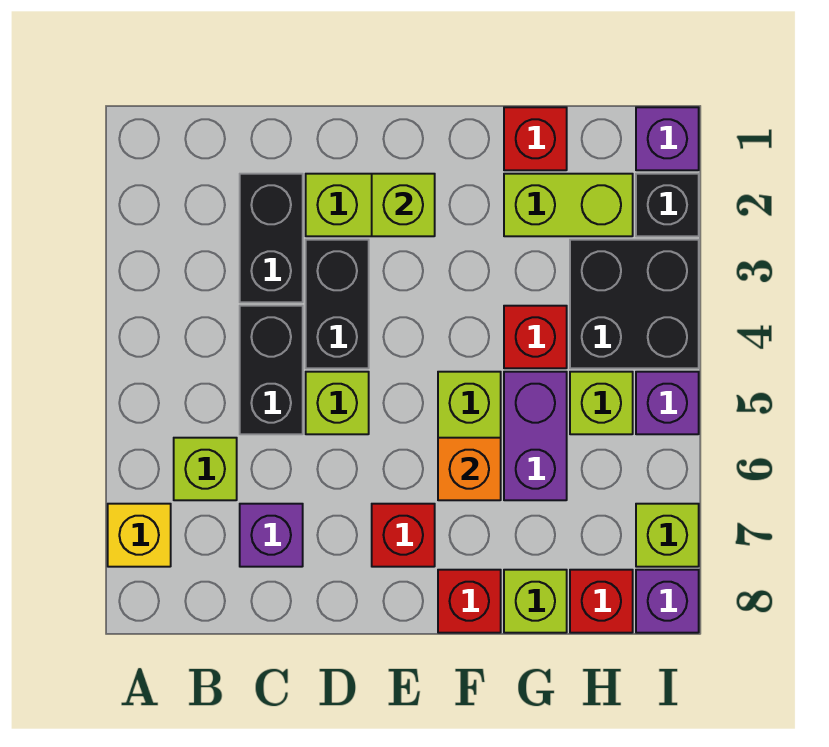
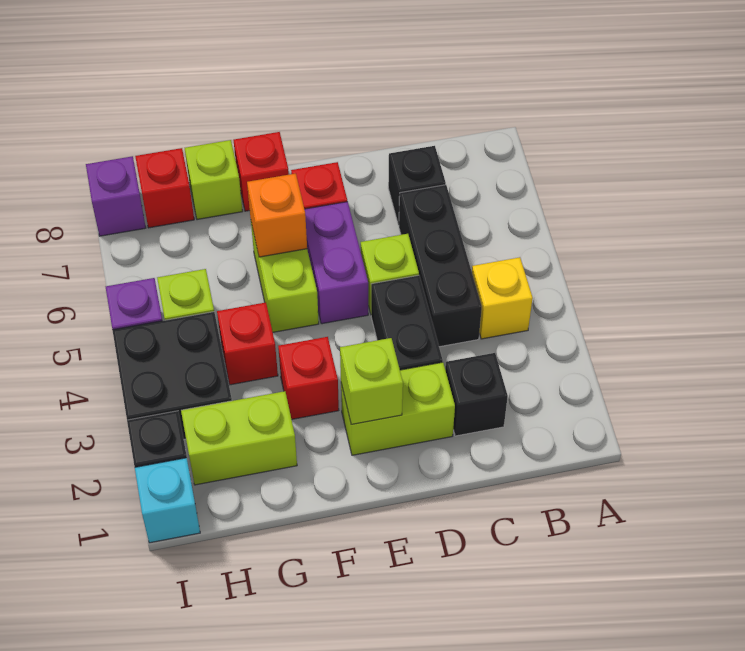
yellow 1x1 brick [108,504,171,567] -> yellow 1x1 brick moved to [472,257,533,339]
lime 1x1 brick [174,438,237,500] -> none
black 1x2 brick [240,174,303,302] -> black 1x1 brick [445,353,508,436]
black 1x2 brick [240,306,303,434] -> black 1x3 brick [399,185,482,347]
purple 1x1 brick [240,504,303,567] -> black 1x1 brick [388,146,446,225]
red 1x1 brick [504,107,567,170] -> red 1x1 brick moved to [278,337,339,419]
purple 1x2 brick [504,372,567,500] -> purple 1x2 brick moved to [305,202,368,324]
purple 1x1 brick [636,107,699,170] -> cyan 1x1 brick [135,458,200,543]
lime 1x1 brick [636,504,699,567] -> none

